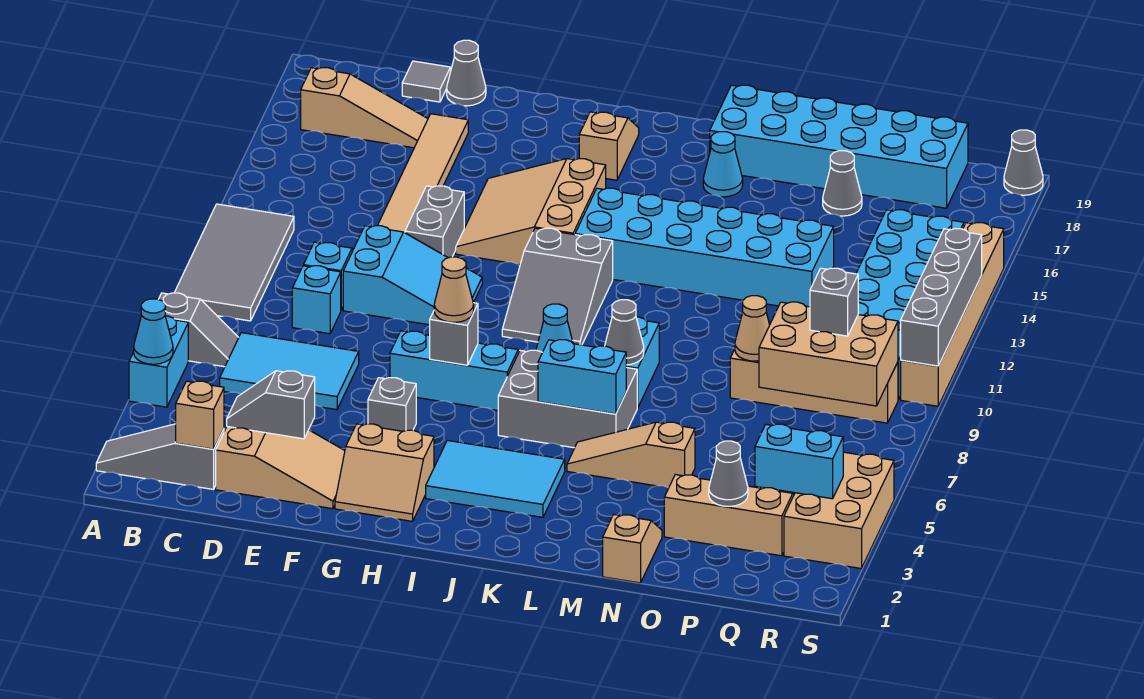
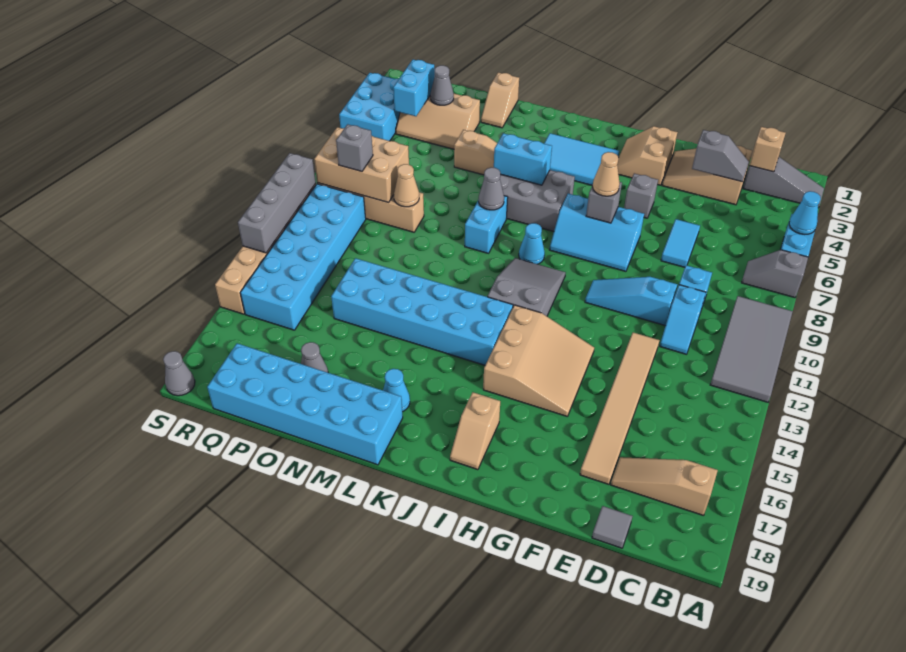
cyan 2x3 tile [220,333,359,410] -> cyan 1x2 tile [661,219,700,267]
cyan 2x3 slope [343,226,482,325] -> cyan 1x3 slope [585,277,677,326]
grey 1x1 cone [447,40,486,106] -> none
grey 1x2 brick [405,186,464,258] -> none
tan 2x2 slope [335,424,434,521] -> tan 2x2 slope turned to [617,126,677,185]
cyan 1x2 brick [755,424,843,499] -> cyan 1x2 brick turned to [393,60,434,116]
tan 2x3 brick [784,452,894,568] -> cyan 2x3 brick [339,73,400,141]

